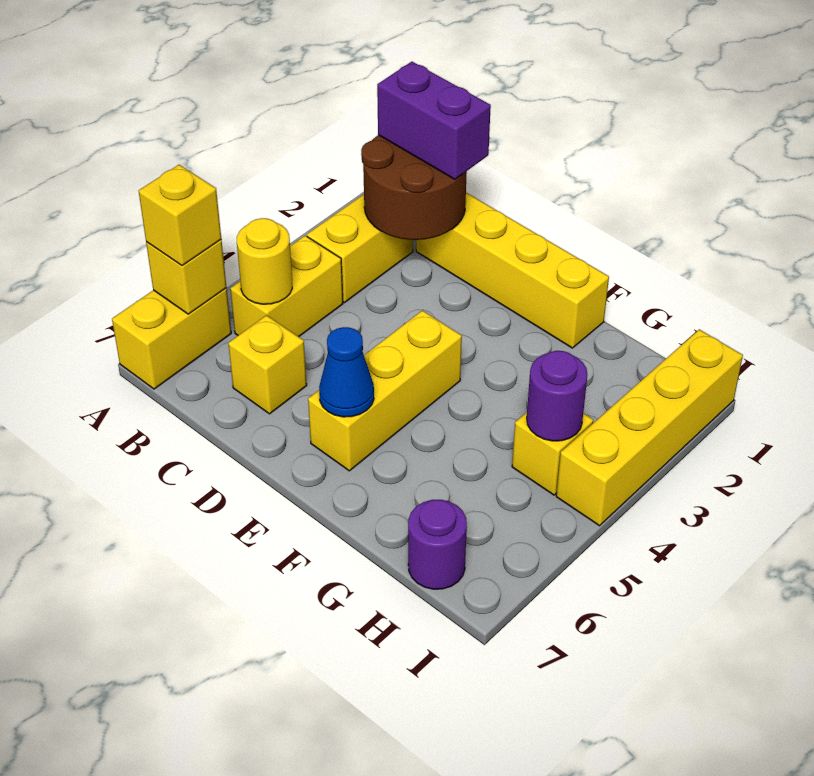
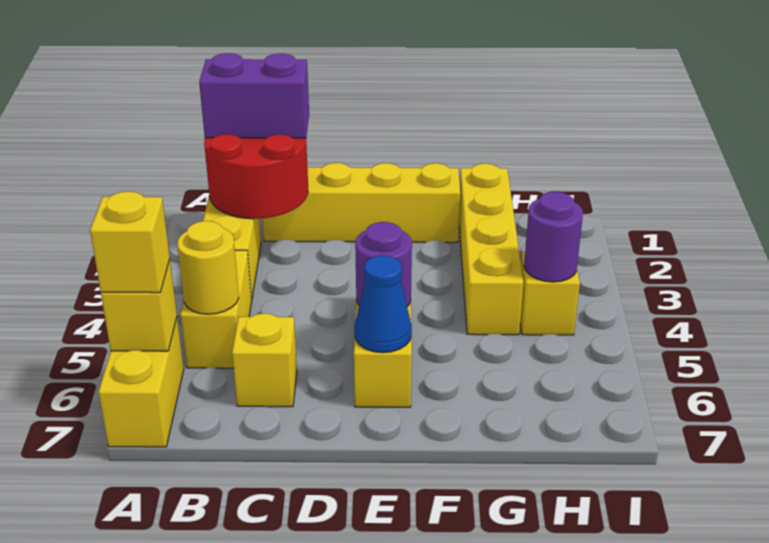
brown 2x2 round brick [361,135,467,240] -> red 2x2 round brick [204,134,308,219]
purple 1x1 round brick [408,500,467,589] -> purple 1x1 round brick moved to [355,222,412,307]
yellow 1x4 brick [556,329,743,526] -> yellow 1x4 brick moved to [459,164,523,335]

